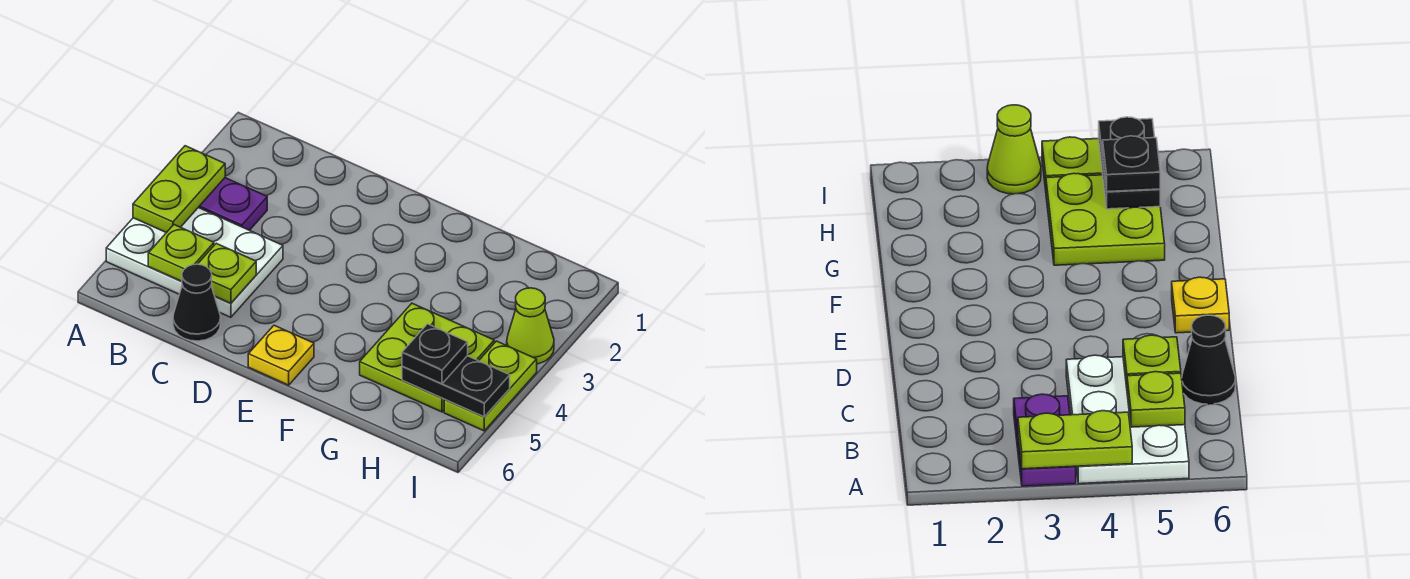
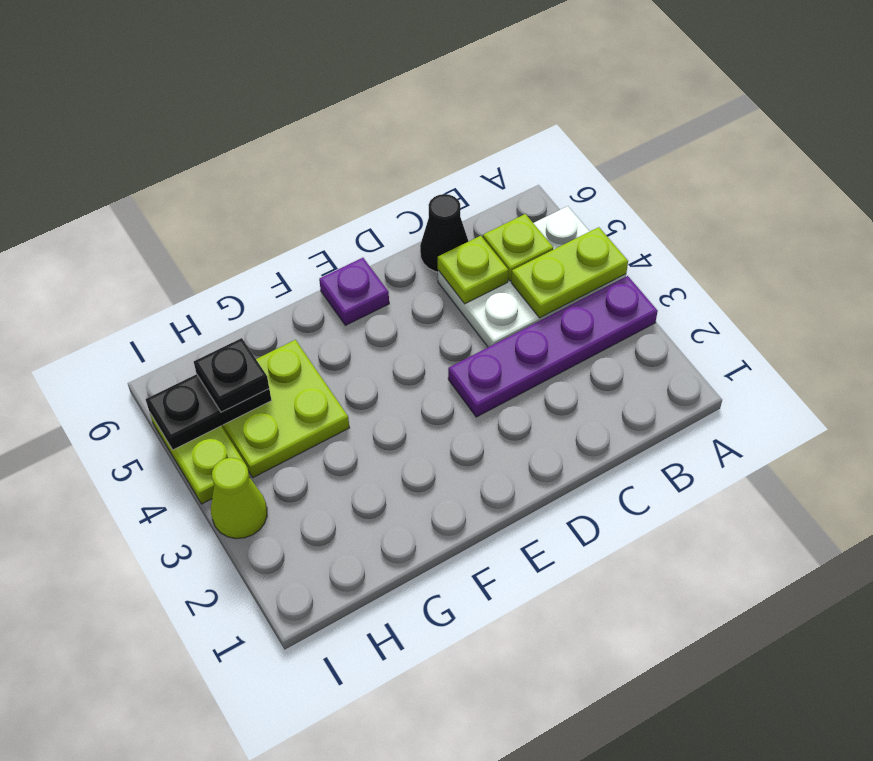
purple 1x2 plate [198,178,267,230] -> purple 1x4 plate [448,276,658,417]
lime 1x2 plate [133,146,225,233] -> lime 1x2 plate turned to [511,227,628,318]
yellow 1x1 plate [248,325,314,385] -> purple 1x1 plate [319,258,389,325]

